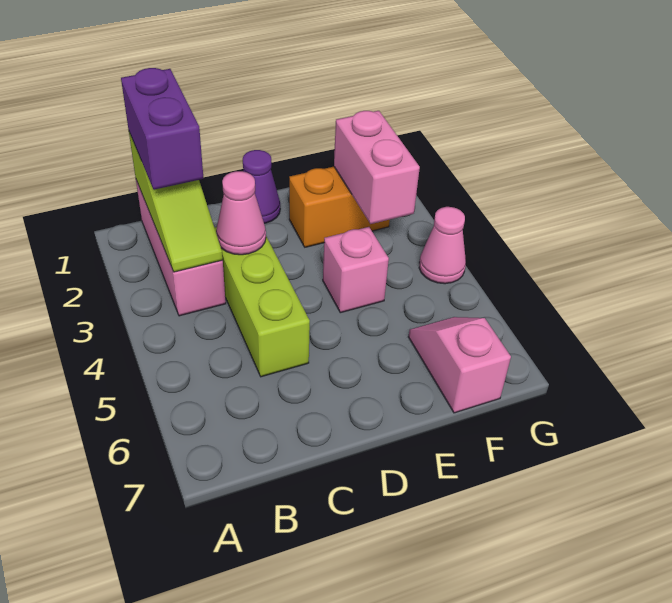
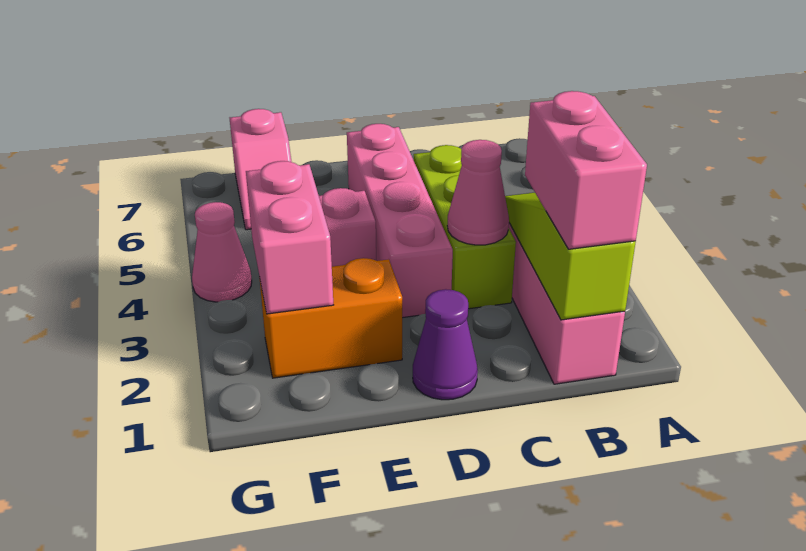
purple 1x2 brick [121,68,204,190] -> pink 1x2 brick [525,91,647,249]
none -> pink 1x4 brick [347,124,453,318]

